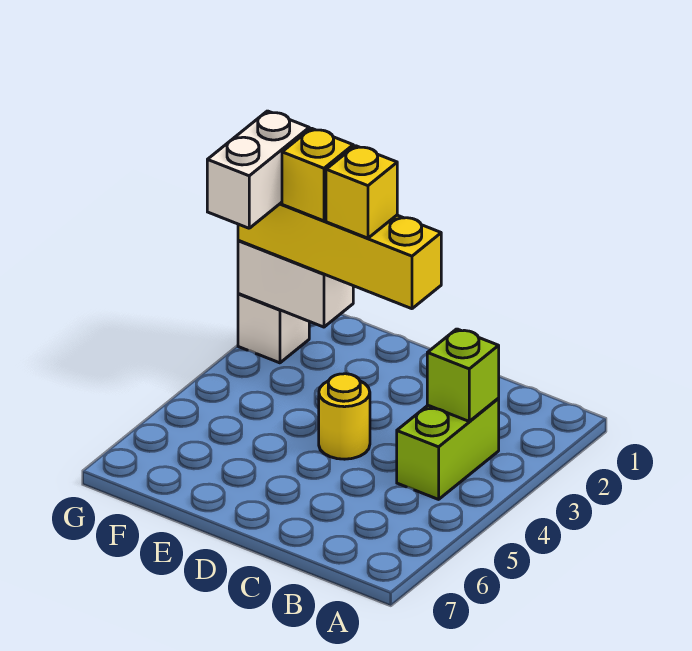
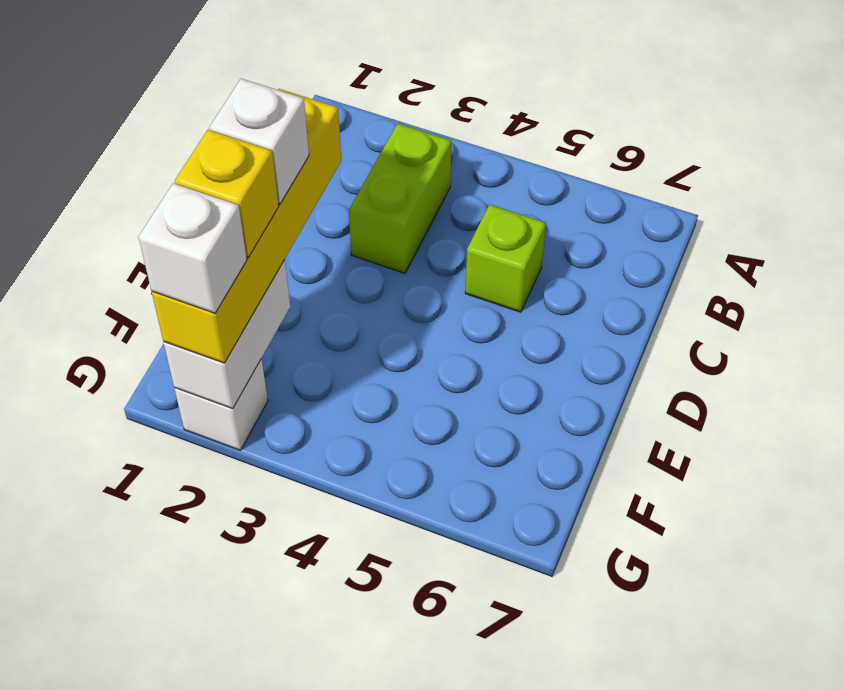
lime 1x2 brick [397,399,499,499] -> lime 1x2 brick turned to [349,123,451,273]
lime 1x1 brick [427,329,499,422] -> lime 1x1 brick moved to [465,204,546,312]
yellow 1x1 round brick [319,374,370,459] -> none
yellow 1x1 brick [326,146,397,238] -> white 1x1 brick [209,79,309,204]
white 1x2 brick [207,111,309,228] -> white 1x1 brick [139,183,247,313]

